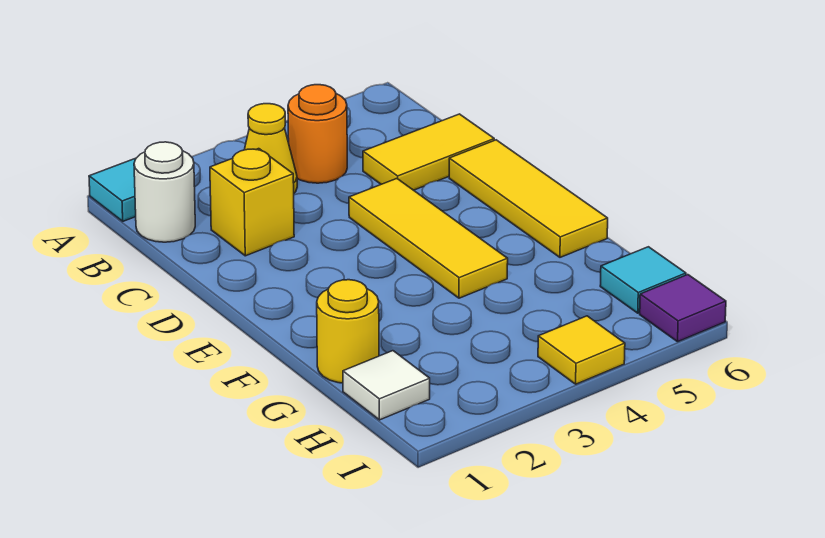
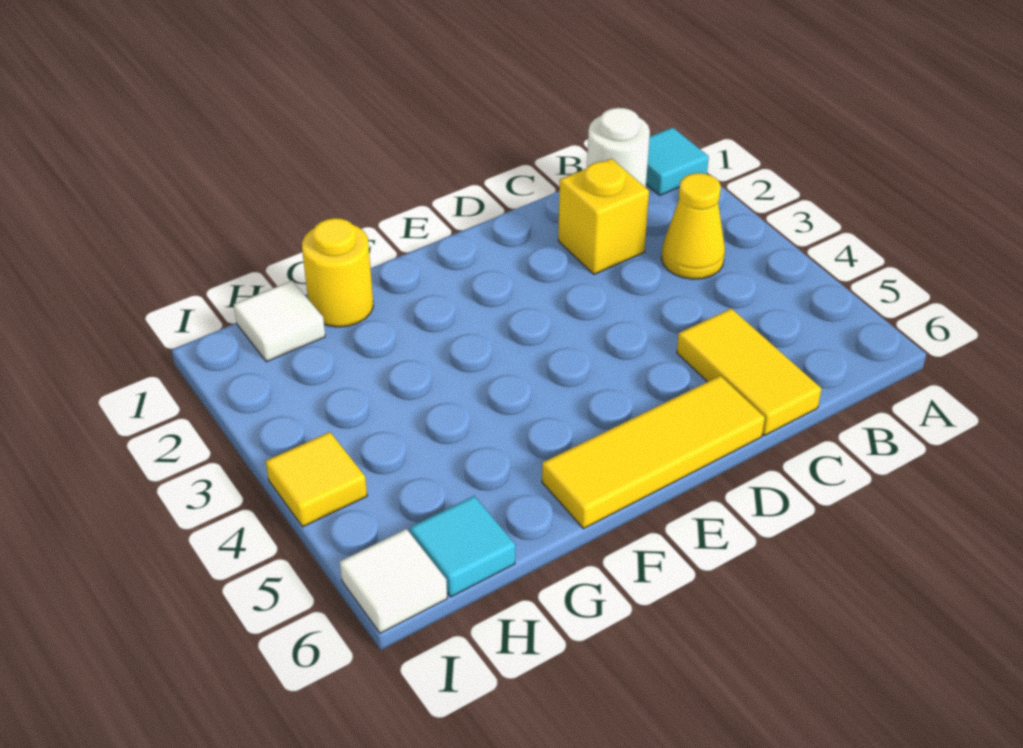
orange 1x1 round brick [288,85,347,183] -> none
yellow 1x3 tile [349,179,508,298] -> none
purple 1x1 tile [640,275,726,342] -> white 1x1 tile [340,529,447,633]

